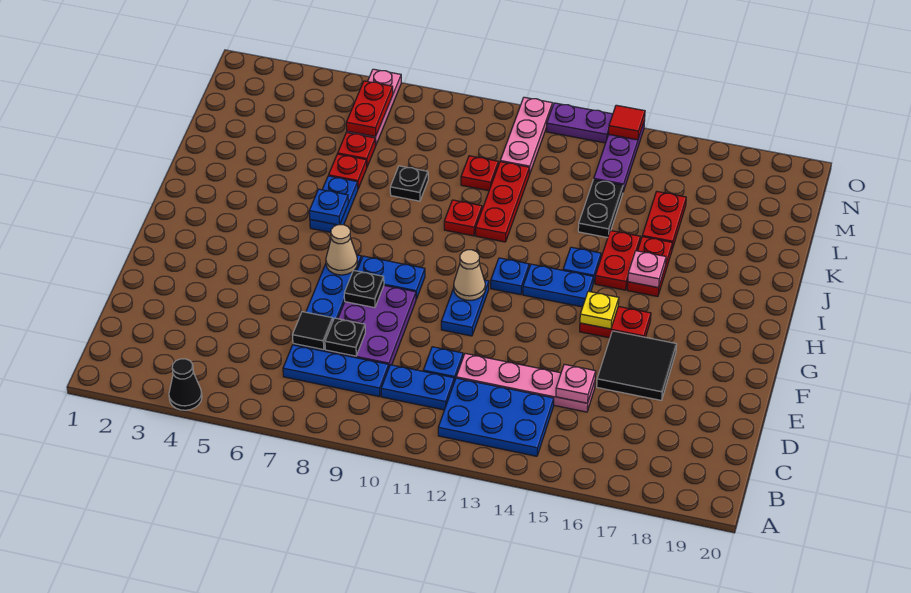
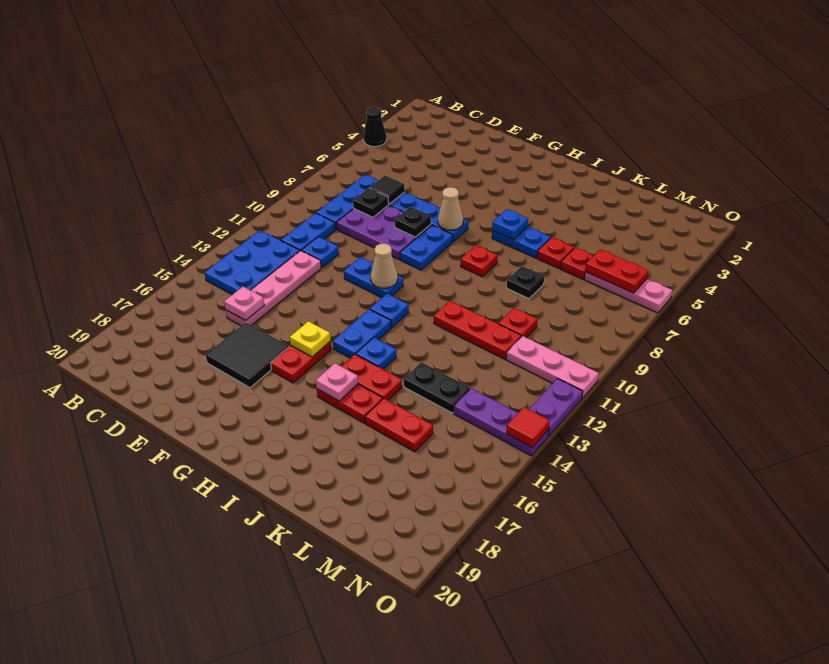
red 1x1 plate [444,200,482,236] -> red 1x1 plate moved to [461,245,498,277]

